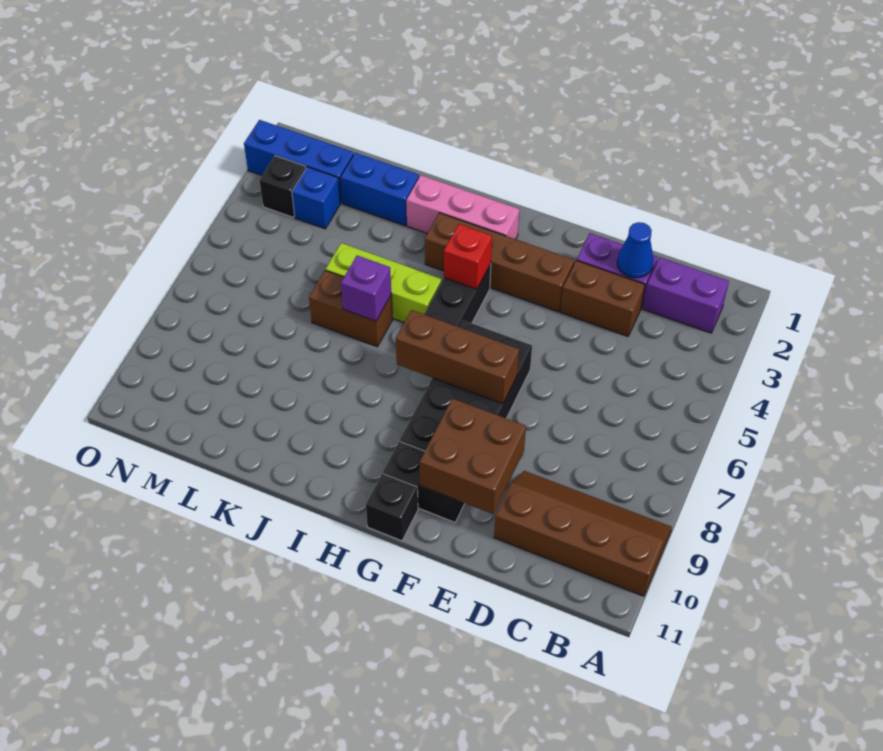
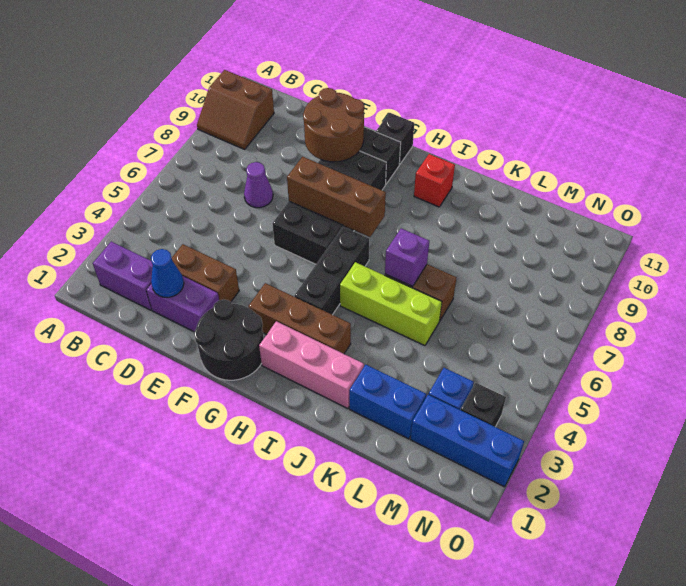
brown 2x4 slope [494,471,672,596] -> brown 2x2 slope [197,70,274,149]
none -> purple 1x1 cone [244,162,273,208]
brown 2x2 brick [419,398,526,514] -> brown 2x2 round brick [303,88,364,162]
none -> black 2x2 round brick [194,299,264,380]
brown 1x4 brick [425,213,574,312] -> brown 1x3 brick [248,283,351,354]
red 1x1 brick [444,224,492,289] -> red 1x1 brick moved to [414,154,455,207]

